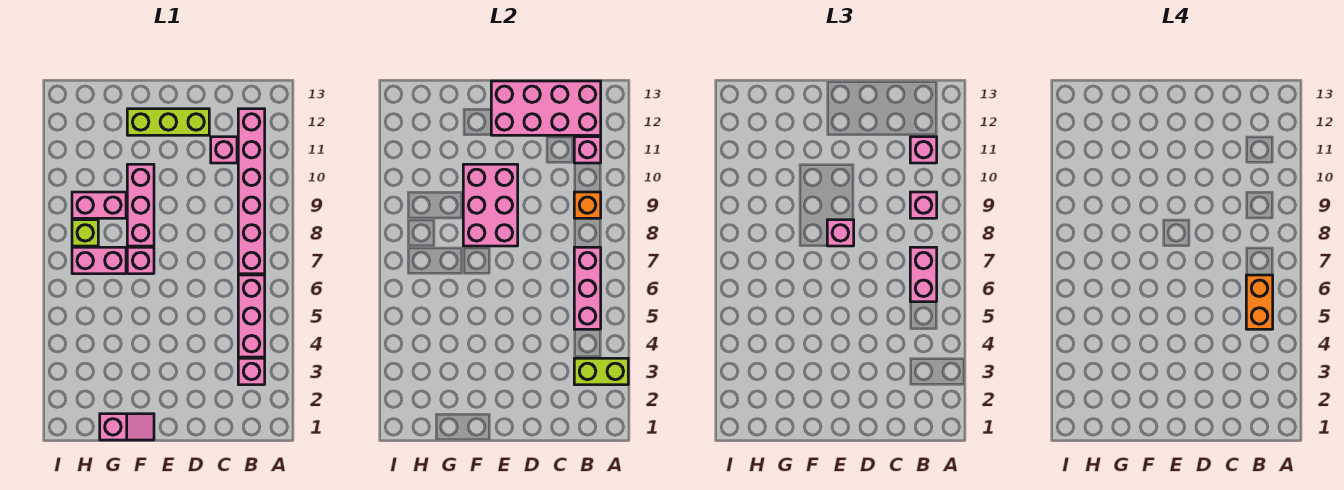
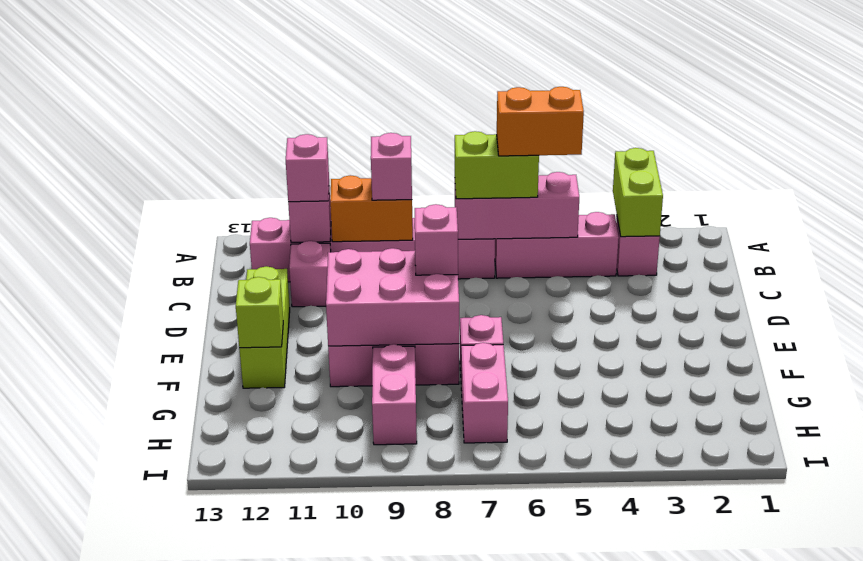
pink 1x2 brick [910,247,937,302] -> lime 1x2 brick [455,131,539,199]
orange 1x1 brick [574,192,601,218] -> orange 1x2 brick [330,175,413,242]
pink 2x4 brick [491,81,601,135] -> none
pink 1x2 slope [100,414,154,440] -> none
lime 1x1 brick [72,220,98,246] -> lime 1x1 brick moved to [236,277,283,348]

